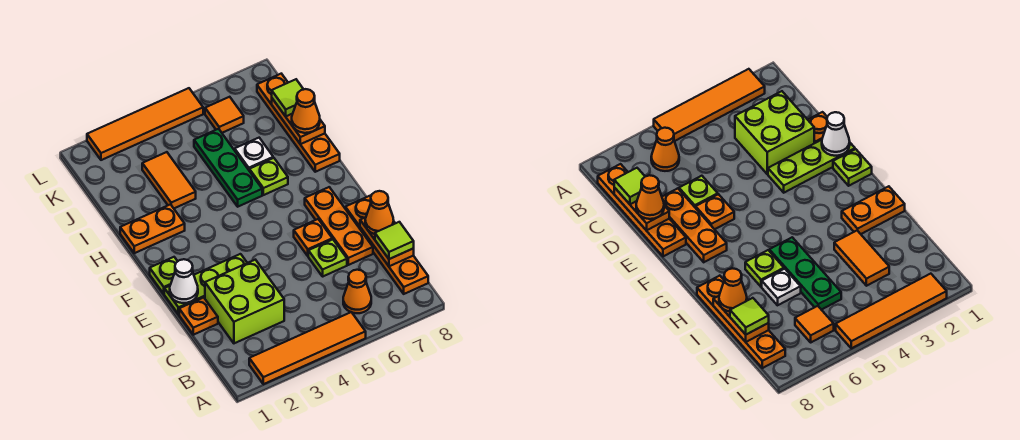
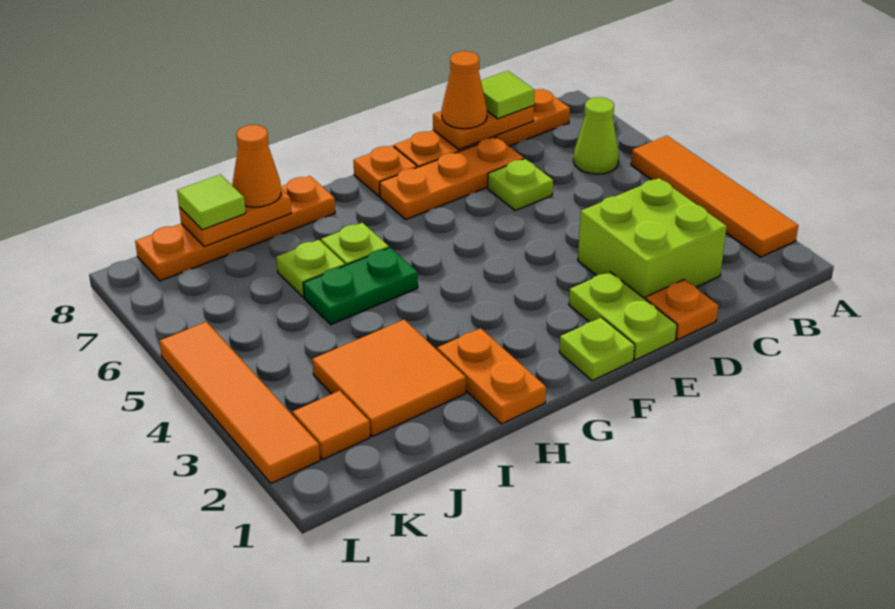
orange 1x1 cone [343,270,371,313] -> lime 1x1 cone [573,97,619,174]
lime 1x3 plate [164,254,247,314] -> lime 1x2 plate [569,271,677,360]
white 1x1 cone [170,259,198,303] -> none
orange 1x1 plate [294,219,332,256] -> orange 1x1 plate moved to [353,146,417,196]
green 1x3 plate [194,129,262,207] -> green 1x2 plate [303,248,418,324]
orange 1x2 tile [142,152,196,208] -> orange 2x2 tile [313,320,466,437]
white 1x1 plate [235,138,273,170] -> lime 1x1 plate [276,240,345,297]
orange 1x1 tile [205,97,244,133] -> orange 1x1 tile moved to [293,391,370,459]

